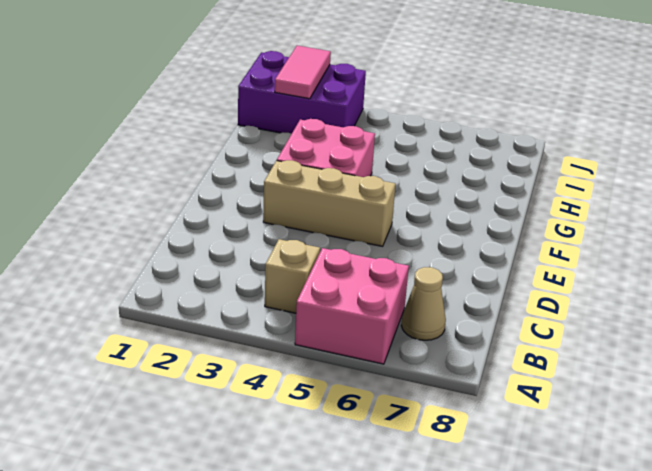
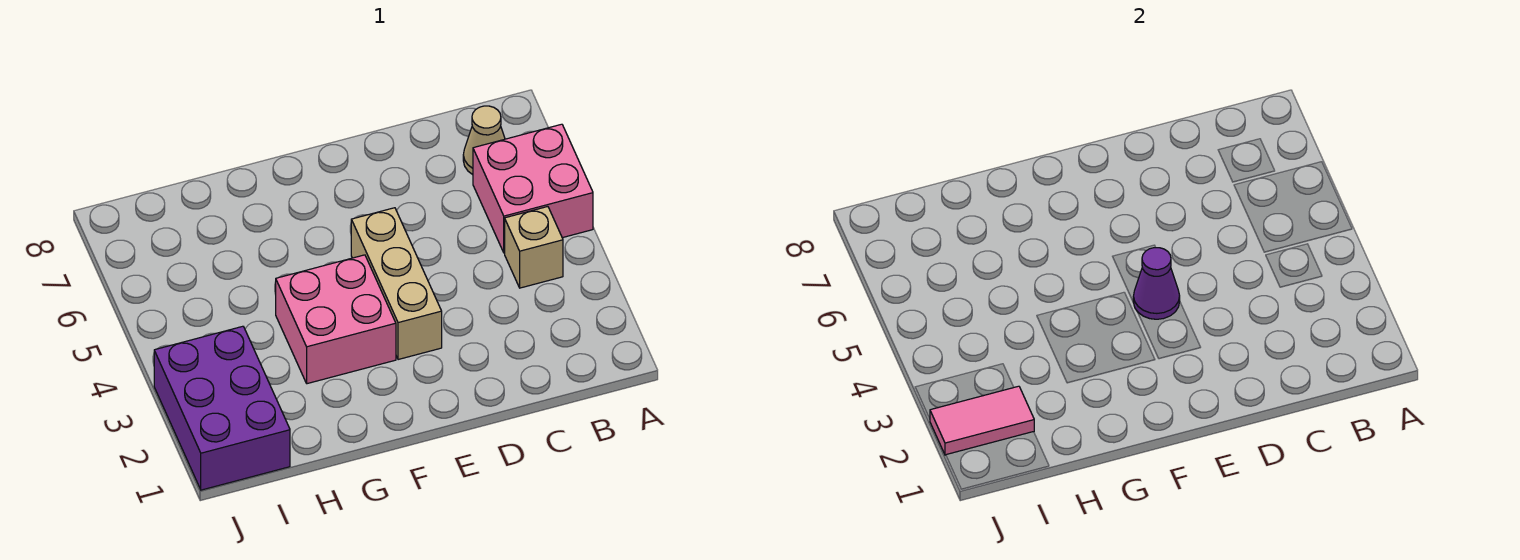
none -> purple 1x1 cone [1133,248,1180,319]

